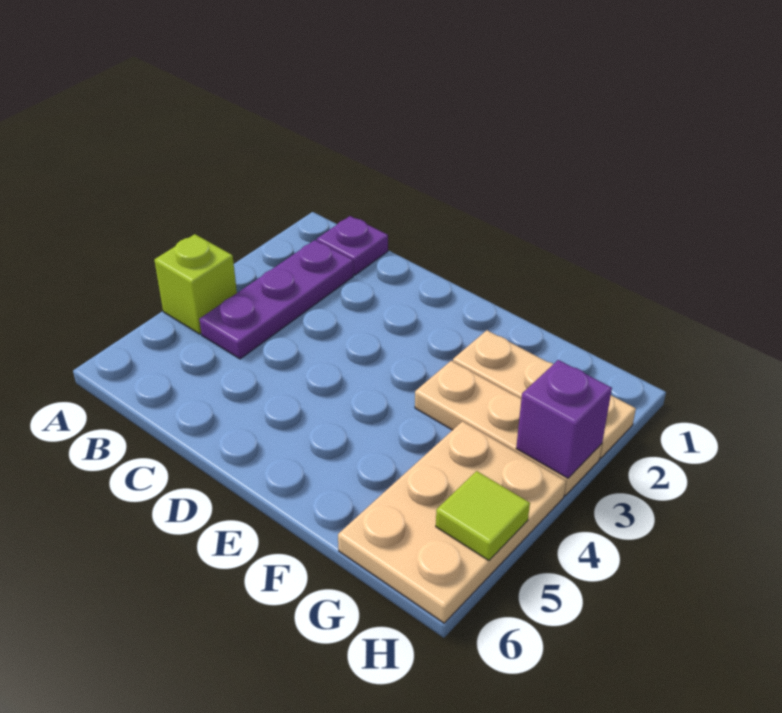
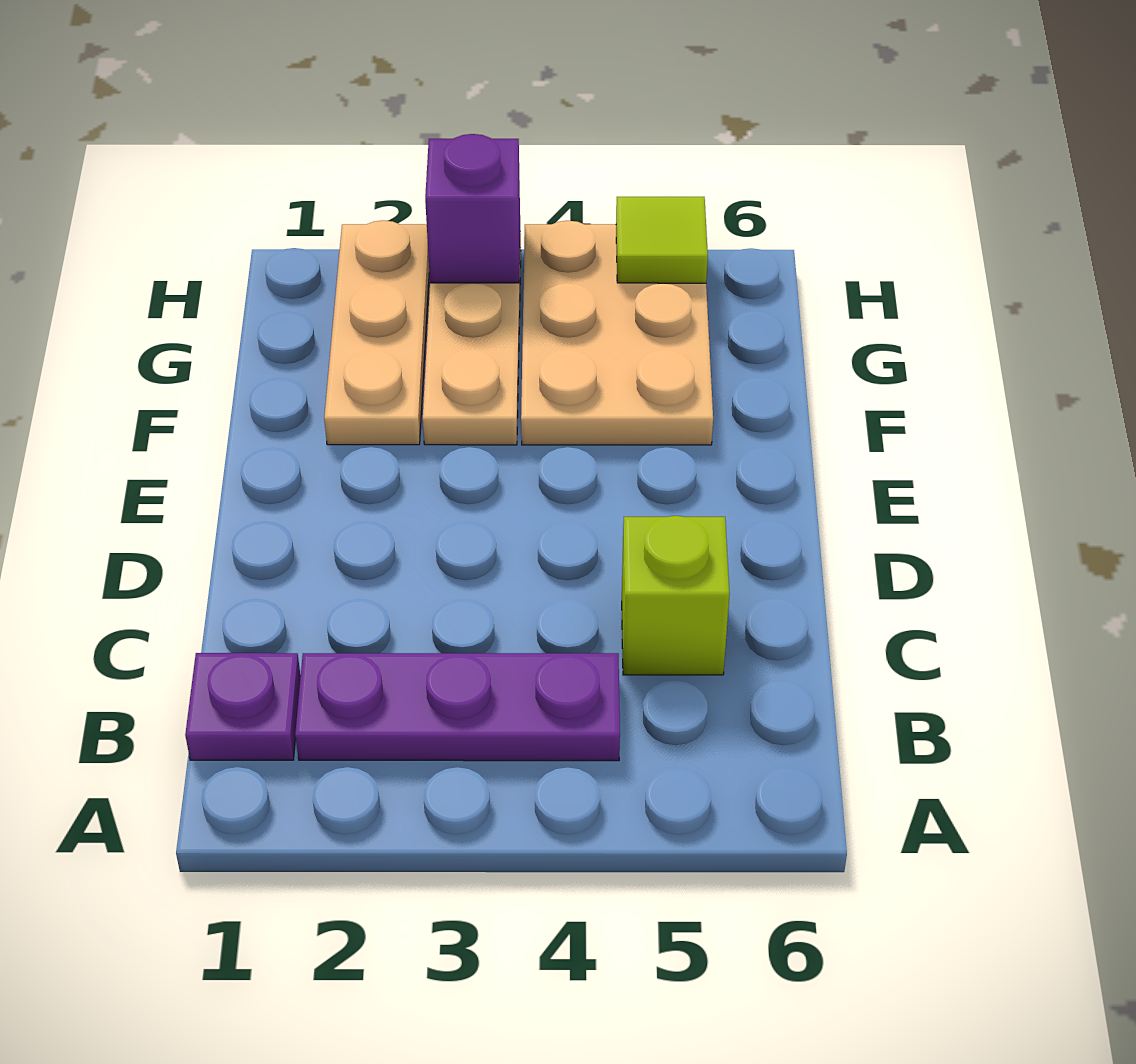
lime 1x1 brick [154,234,237,334] -> lime 1x1 brick moved to [622,516,730,675]
tan 2x3 plate [338,421,566,623] -> tan 2x3 plate turned to [521,221,713,445]

